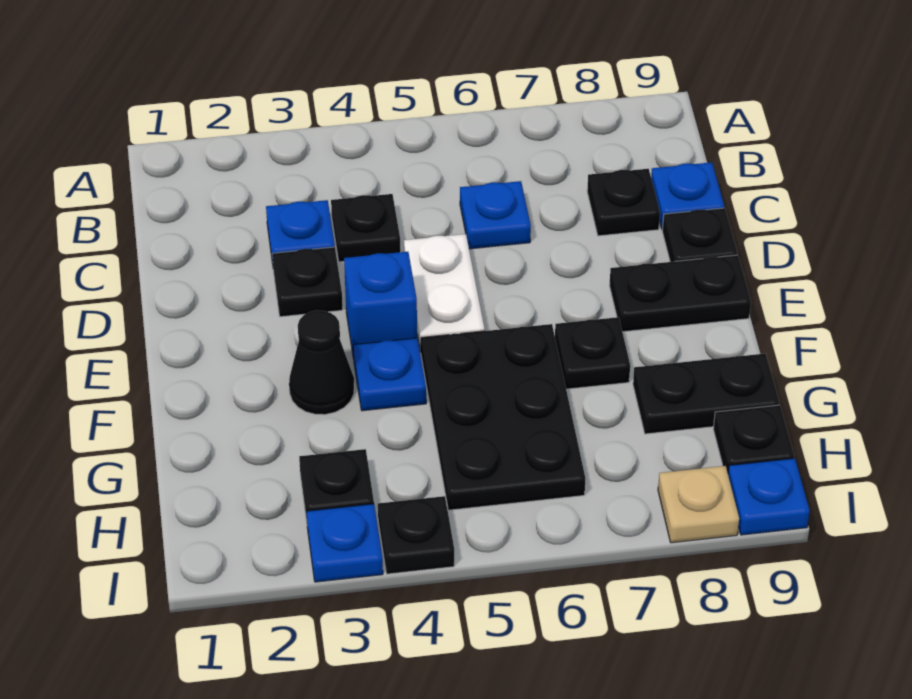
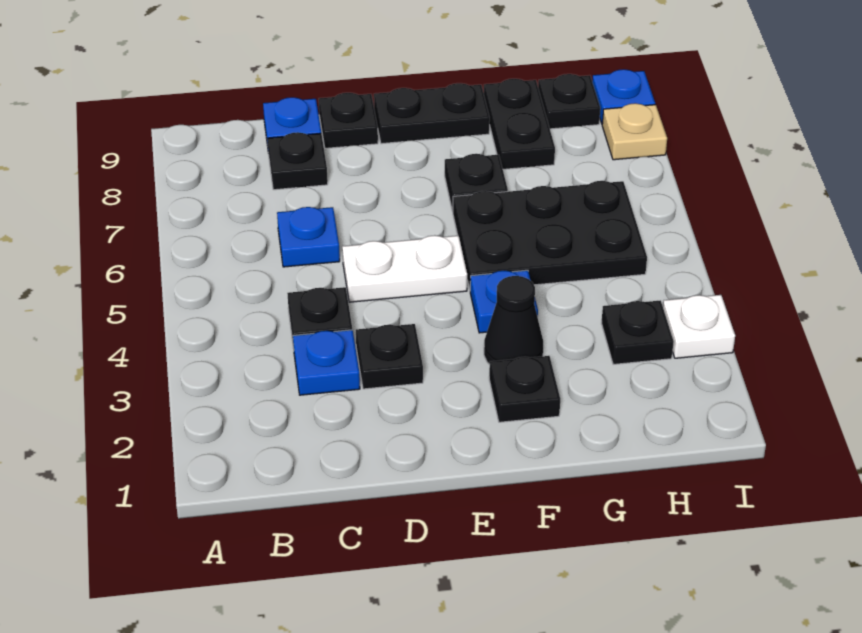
blue 1x1 brick [344,252,417,358] -> none
black 1x2 plate [609,255,751,332] -> black 1x2 plate turned to [374,83,490,144]
blue 1x1 plate [306,504,383,582] -> white 1x1 plate [663,295,735,358]
black 1x1 plate [378,496,454,574] -> black 1x1 plate moved to [489,356,560,422]

